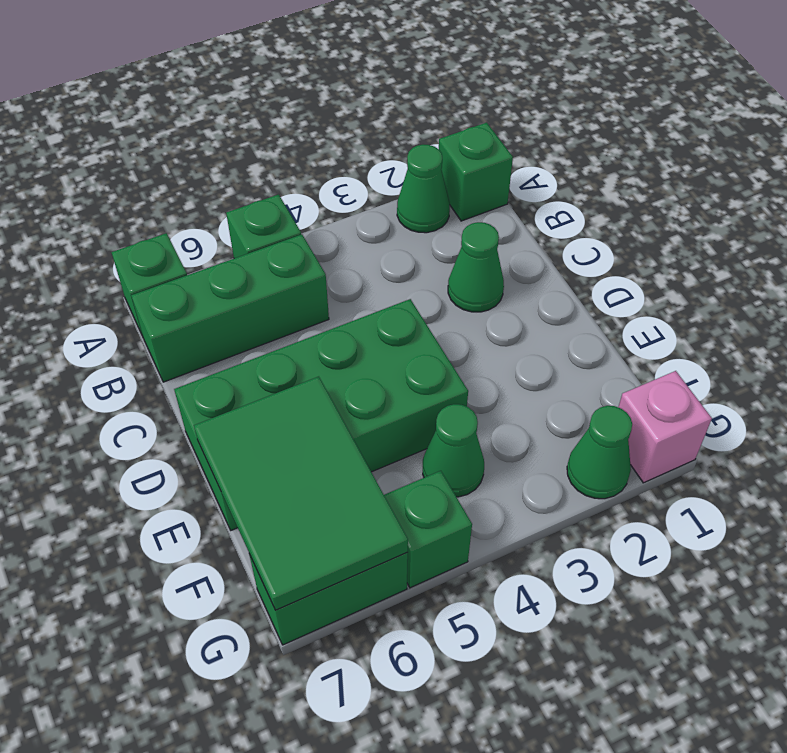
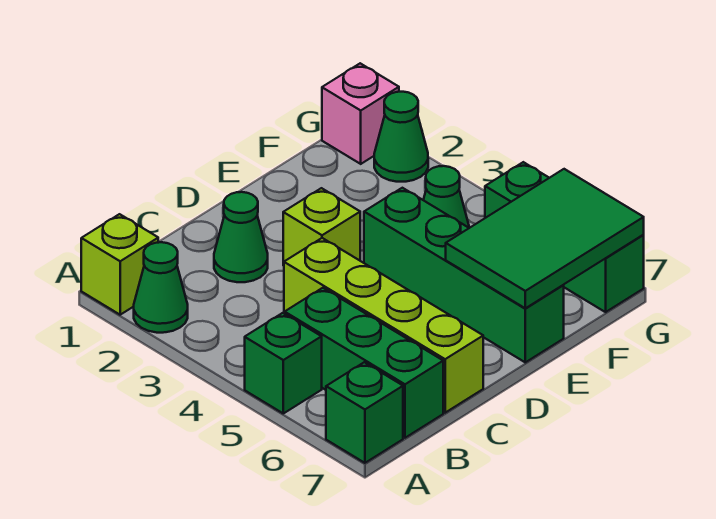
green 1x1 brick [439,122,513,221] -> lime 1x1 brick [81,214,158,315]
none -> lime 1x4 brick [284,238,483,413]
none -> lime 1x1 brick [283,188,360,265]
green 2x4 brick [174,299,468,530] -> green 1x4 brick [364,188,564,362]

